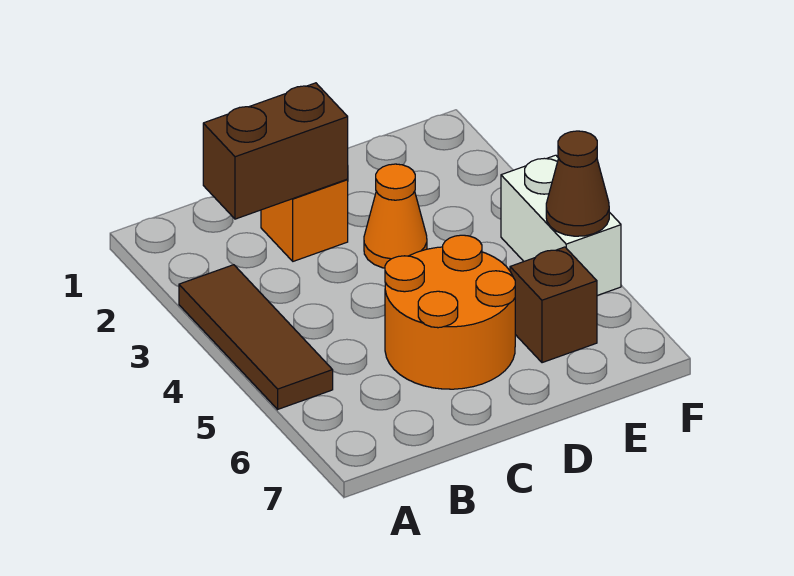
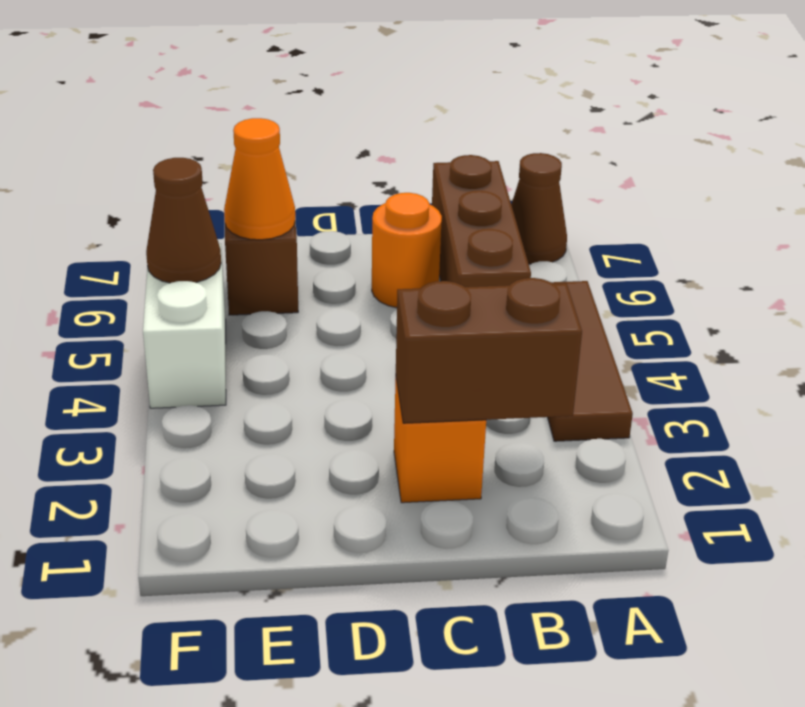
none -> brown 1x1 cone [511,153,567,264]
none -> brown 1x3 brick [432,155,531,287]
orange 2x2 round brick [385,235,515,389] -> orange 1x1 round brick [372,193,442,308]
orange 1x1 cone [364,164,427,268] -> orange 1x1 cone moved to [224,118,295,240]

